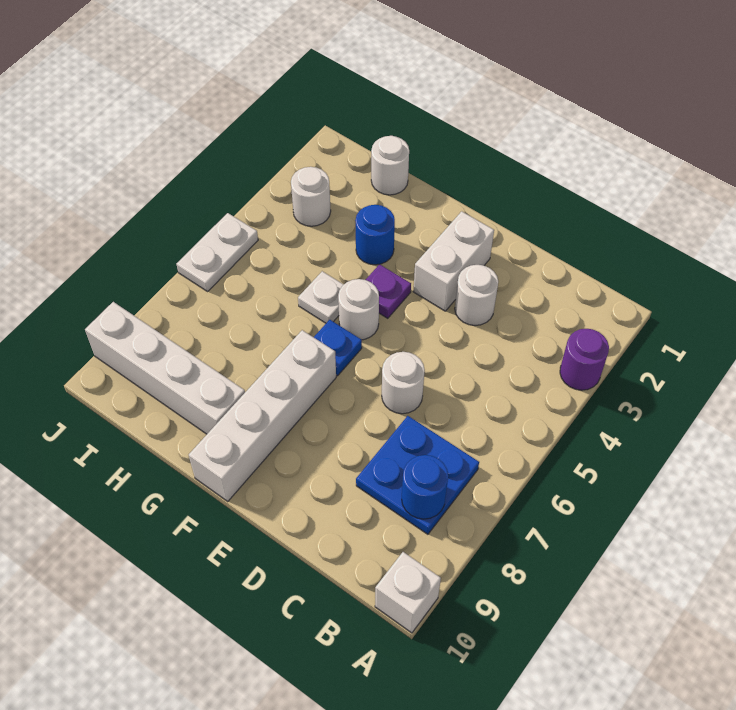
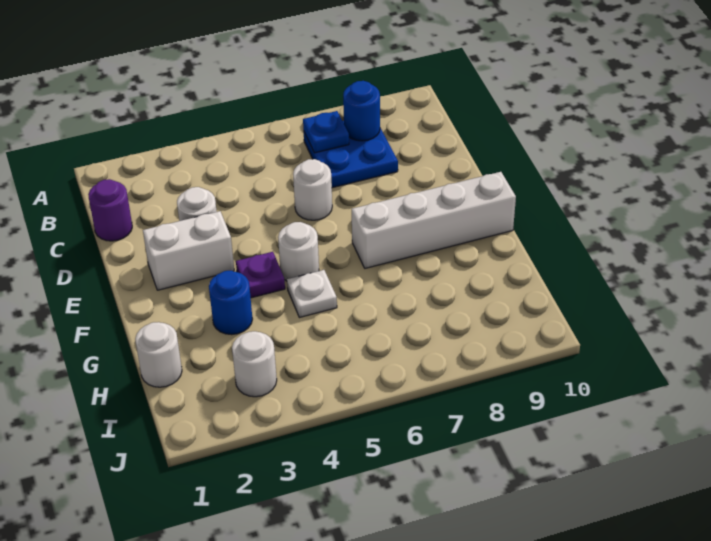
purple 1x1 round brick [560,329,609,390] -> purple 1x1 round brick moved to [88,179,132,241]
white 1x1 brick [375,552,441,633] -> none
blue 1x1 plate [314,320,362,376] -> blue 1x1 plate moved to [303,111,349,153]
white 1x4 brick [85,302,245,434] -> none
white 1x2 plate [176,213,258,291] -> none

